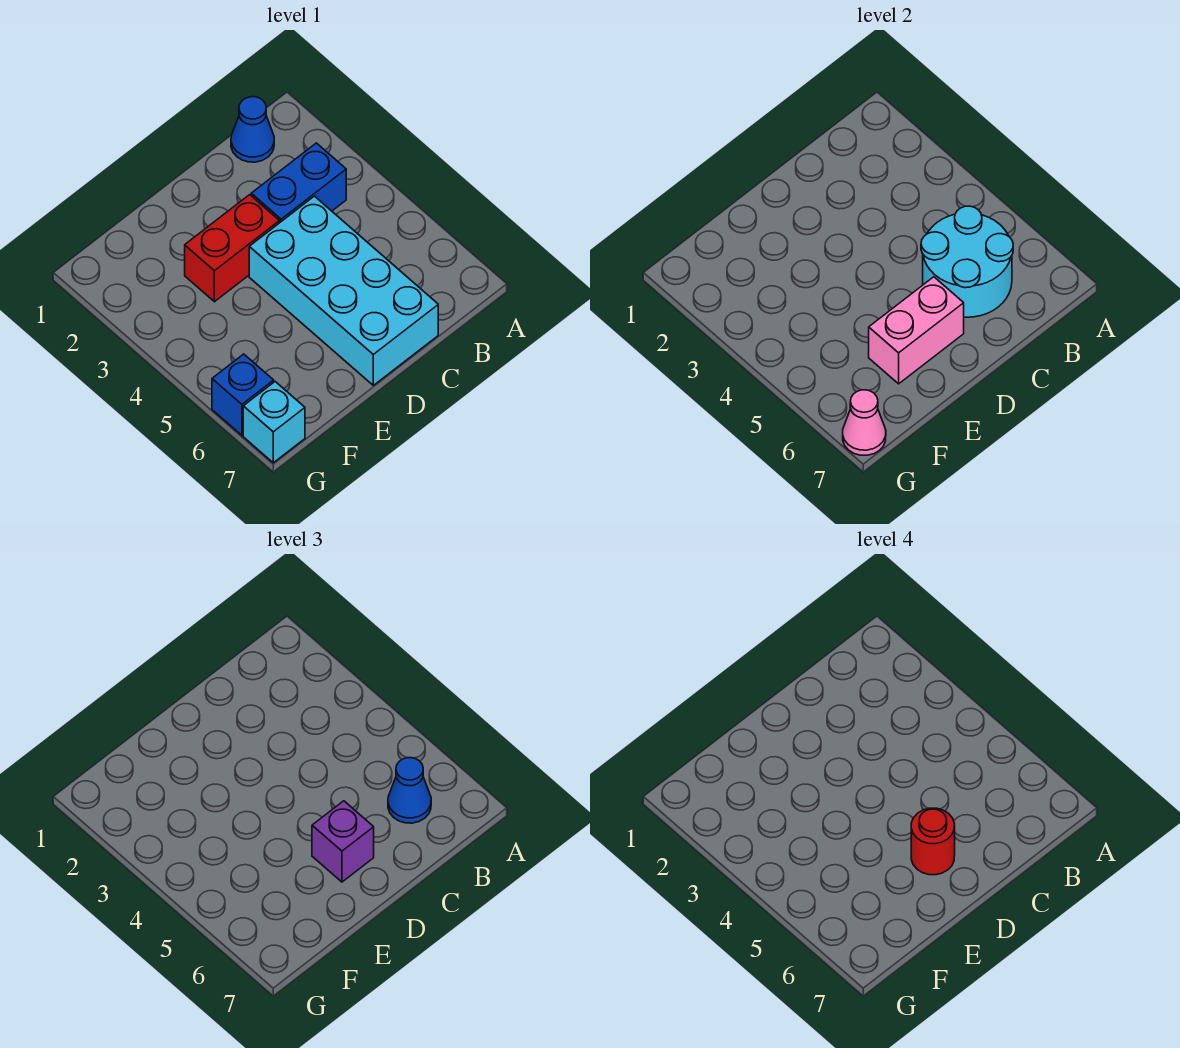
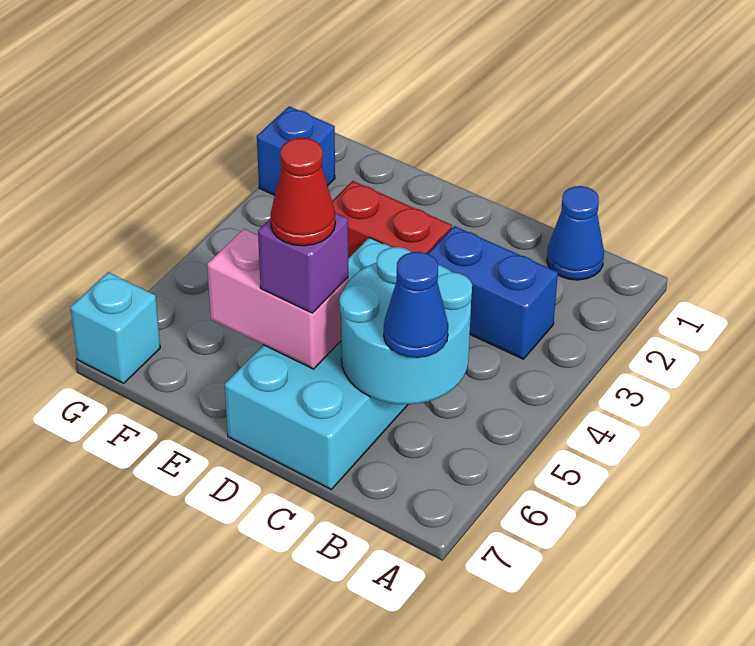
red 1x1 round brick [911,808,955,875] -> red 1x1 cone [270,138,335,246]
blue 1x1 brick [212,354,274,435] -> blue 1x1 brick moved to [257,106,335,195]
pink 1x1 cone [843,390,886,455] -> none

